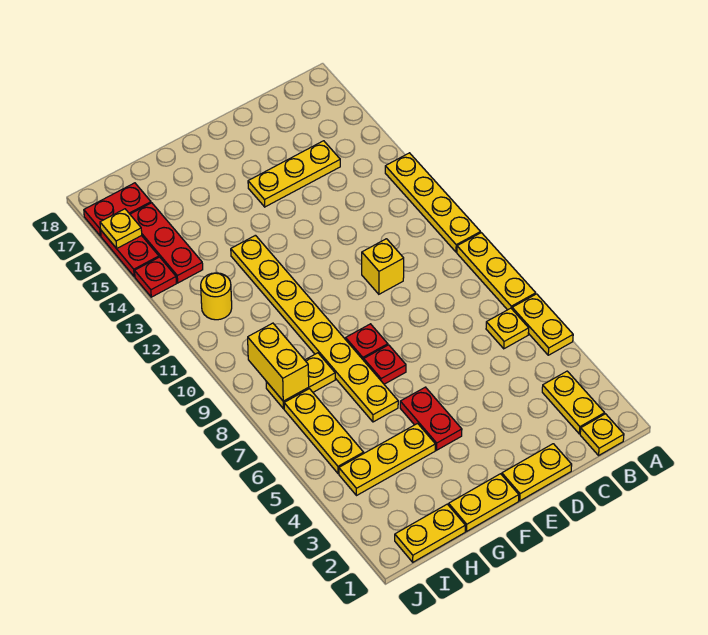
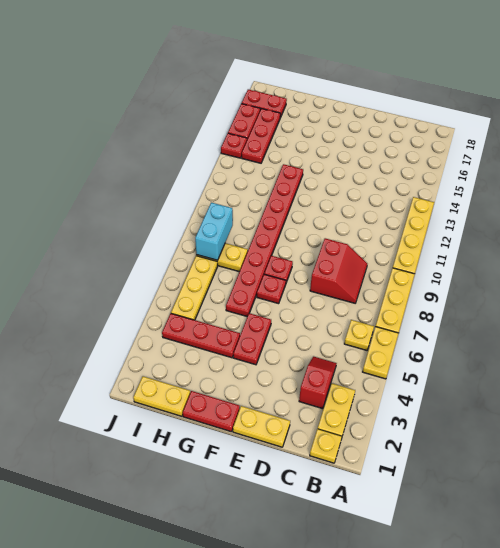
none -> red 1x2 slope [299,357,337,409]
none -> red 2x2 slope [310,238,367,303]
yellow 1x3 plate [248,141,340,207] -> none
yellow 1x1 brick [362,239,404,294] -> none
yellow 1x2 plate [449,474,519,531] -> red 1x2 plate [183,391,240,432]
yellow 1x3 plate [339,424,435,496] -> red 1x3 plate [162,314,240,358]
yellow 1x8 plate [231,235,398,422] -> red 1x8 plate [226,164,303,317]
yellow 1x2 brick [248,323,309,401] -> cyan 1x2 brick [195,203,233,260]
yellow 1x1 round brick [201,273,232,320] -> none
yellow 1x1 plate [100,209,142,248] -> none

